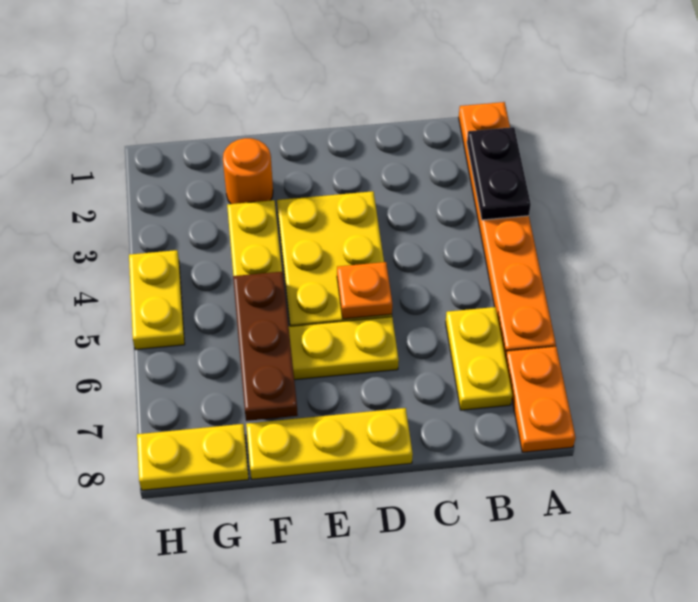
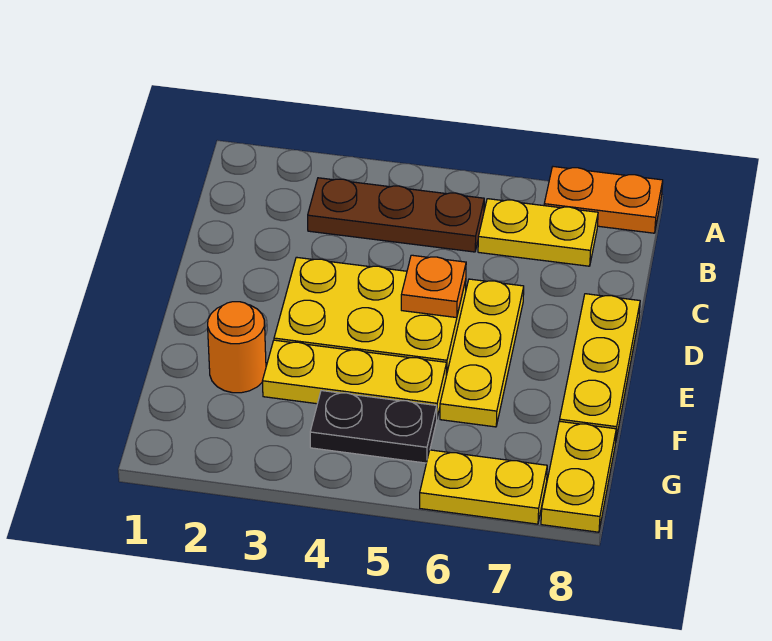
orange 1x6 plate [459,102,556,358] -> none
black 1x2 plate [467,127,531,220] -> black 1x2 plate moved to [310,391,437,463]
brown 1x3 plate [233,272,298,421] -> brown 1x3 plate moved to [308,178,484,252]
yellow 1x2 plate [129,250,185,350] -> yellow 1x2 plate moved to [420,450,547,524]

